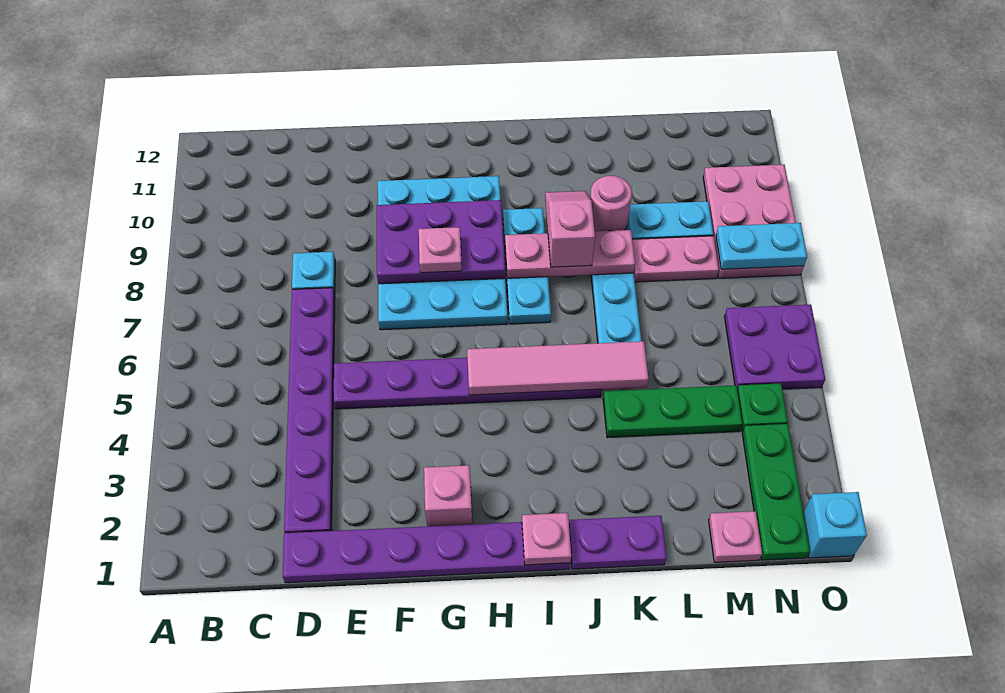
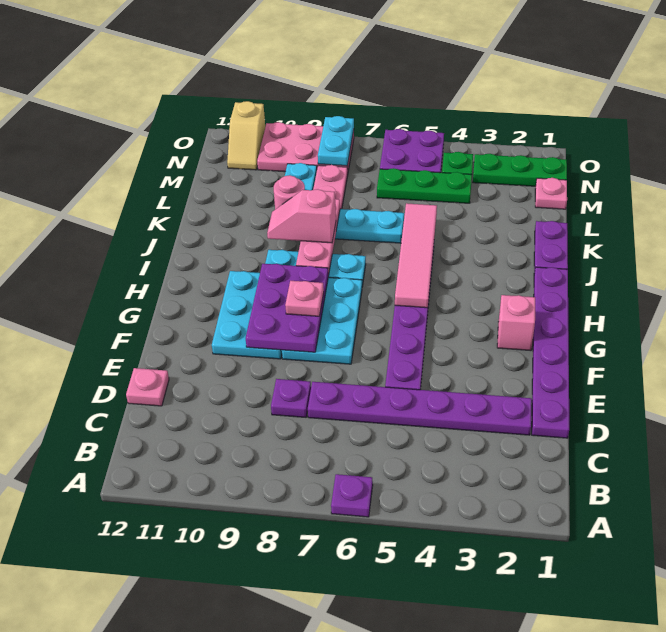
none -> purple 1x1 plate [331,474,373,517]
cyan 1x1 plate [292,252,335,294] -> purple 1x1 plate [271,379,311,417]
pink 1x1 plate [522,513,571,565] -> pink 1x1 plate moved to [126,368,169,406]
green 1x3 plate [603,385,742,438] -> green 1x3 plate turned to [377,168,472,203]
none -> tan 1x2 slope [227,101,265,170]
cyan 1x1 brick [803,492,867,558] -> none

